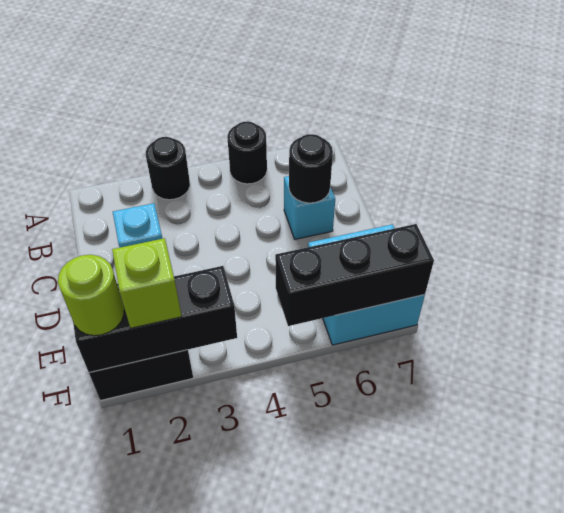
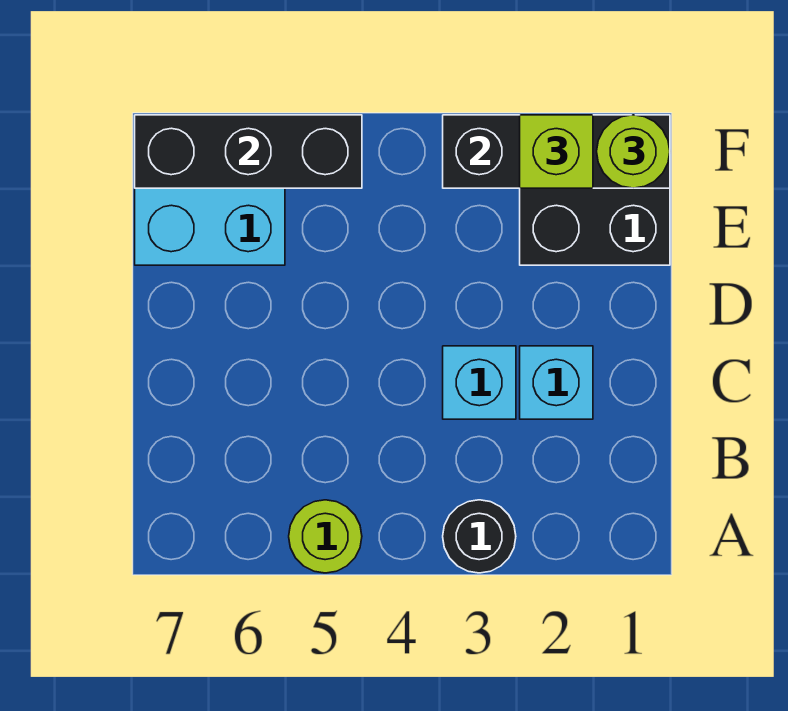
black 1x1 round brick [227,121,267,184] -> lime 1x1 round brick [289,500,362,573]
cyan 1x1 brick [284,176,335,239] -> cyan 1x1 brick moved to [443,346,516,419]
black 1x1 round brick [289,134,333,203] -> none

